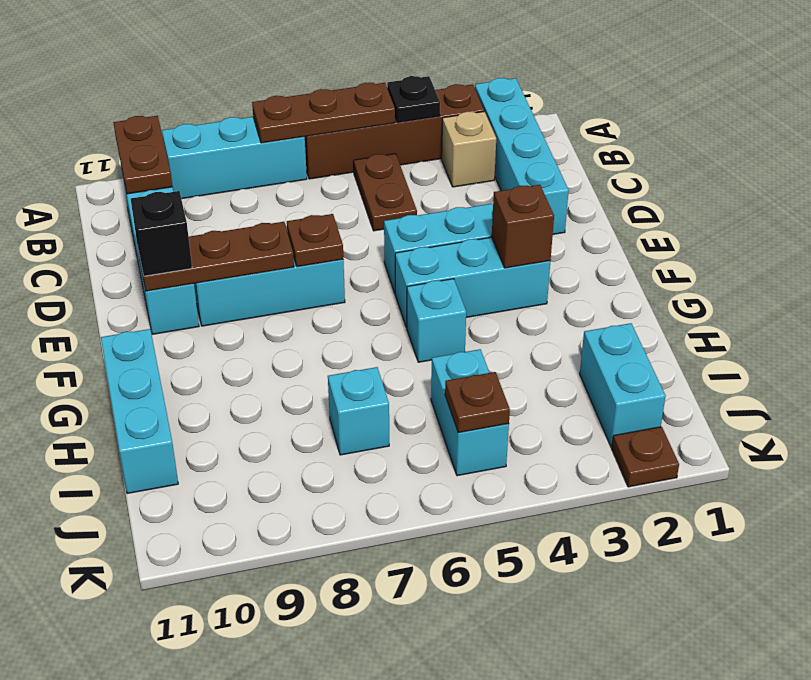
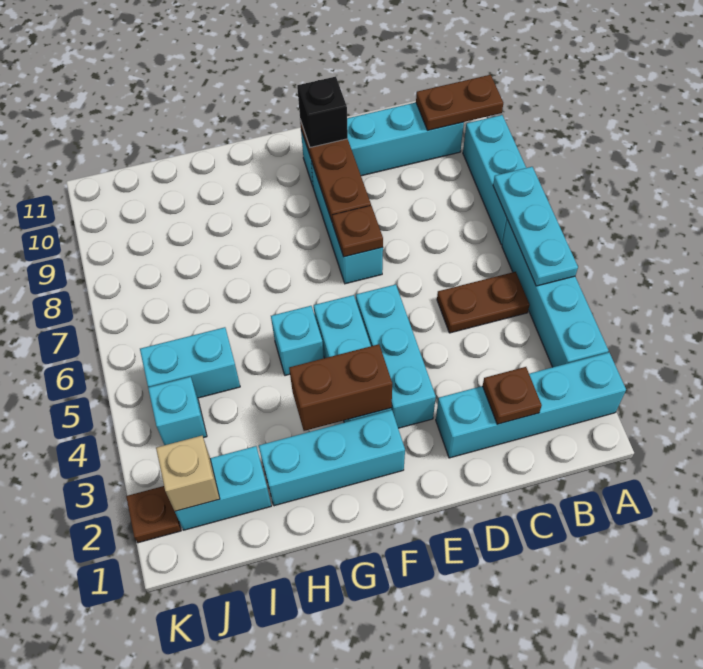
brown 1x4 brick [305,84,484,179] -> cyan 1x4 brick [502,219,609,367]
black 1x1 plate [387,76,440,123] -> none
brown 1x3 plate [252,83,395,143] -> cyan 1x3 plate [493,167,578,286]
tan 1x1 brick [442,112,496,187] -> tan 1x1 brick moved to [156,436,220,511]
brown 1x1 brick [492,185,554,268] -> brown 1x2 brick [289,344,392,431]
cyan 1x3 brick [101,329,178,494] -> cyan 1x3 brick moved to [259,410,405,506]
cyan 1x1 brick [328,367,389,455] -> cyan 1x1 brick moved to [148,377,207,445]
brown 1x1 plate [445,372,510,433] -> brown 1x1 plate moved to [483,367,542,424]

